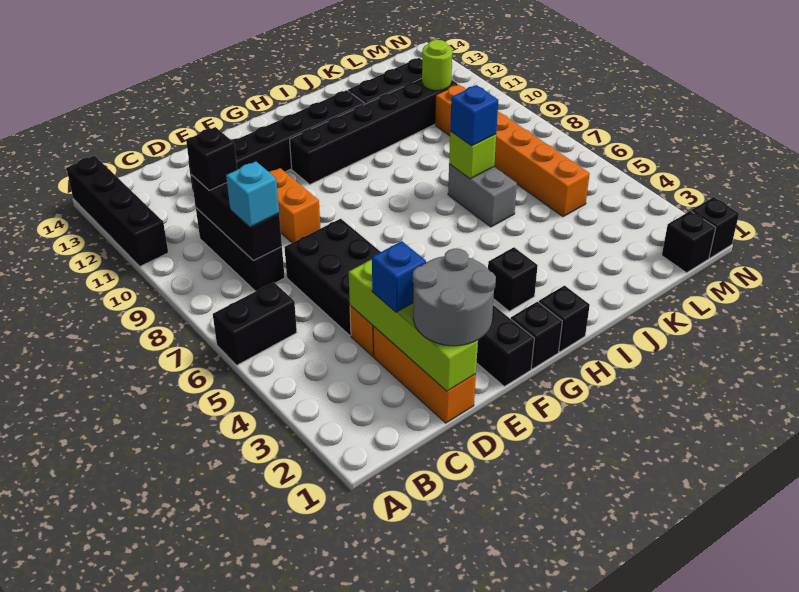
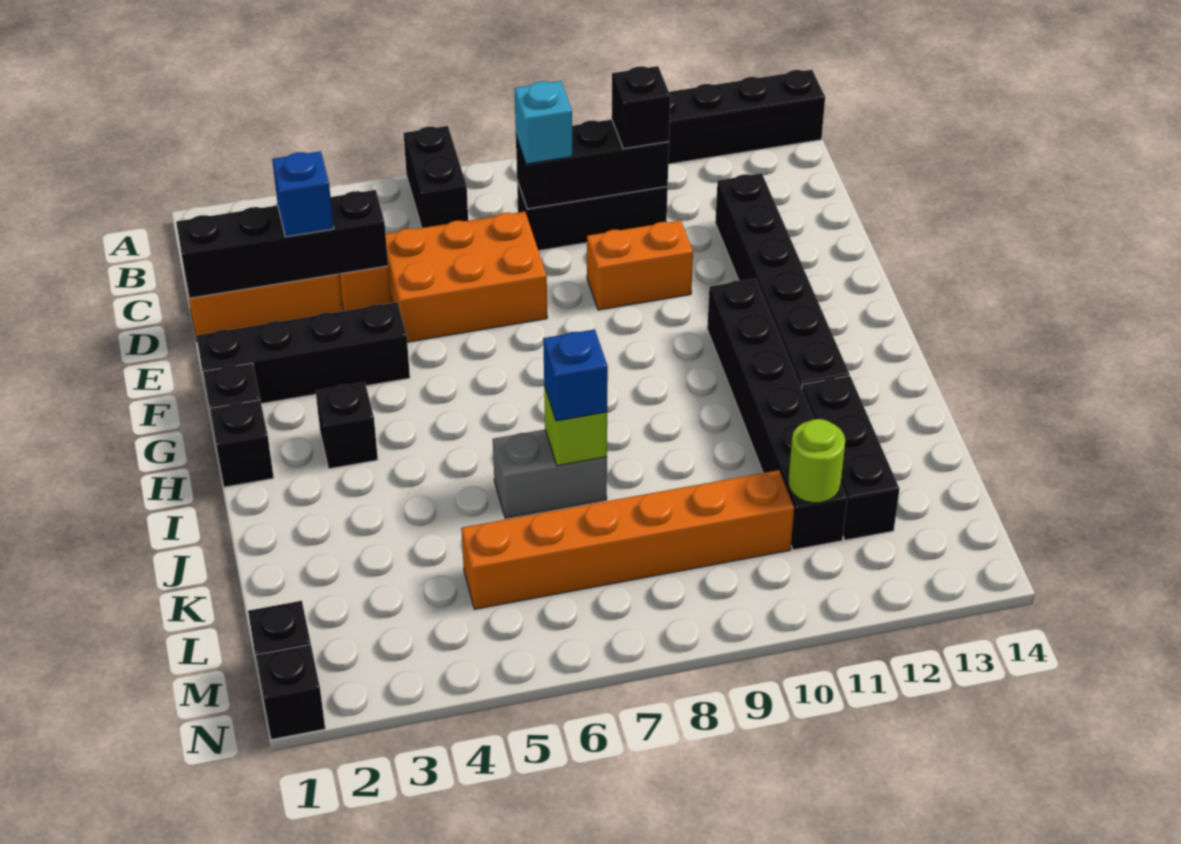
lime 1x4 brick [349,259,478,391] -> black 1x4 brick [176,190,388,298]
grey 2x2 round brick [413,248,496,346] -> none
black 2x3 brick [284,219,380,336] -> orange 2x3 brick [386,211,547,342]

